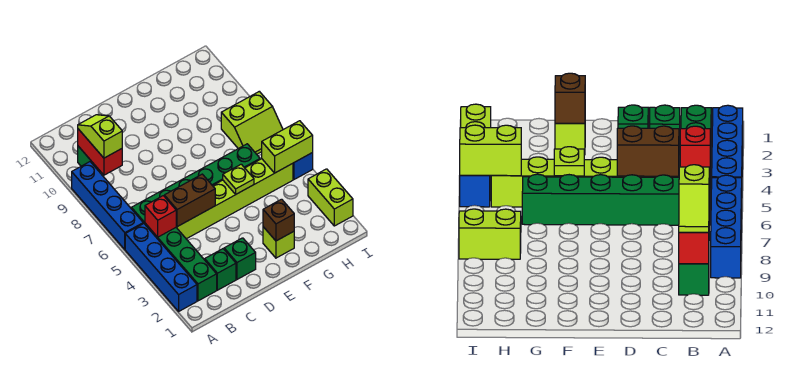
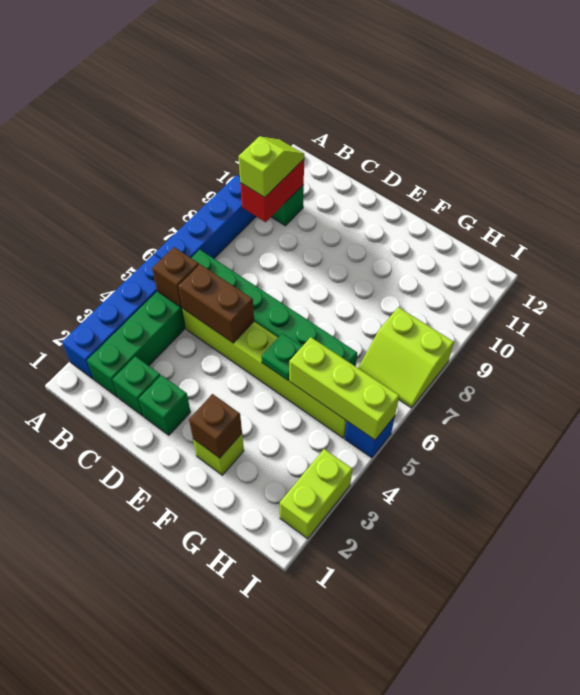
red 1x1 brick [145,196,176,237] -> brown 1x1 brick [152,247,199,307]
lime 1x1 plate [223,164,254,194] -> green 1x1 plate [261,333,302,380]
lime 1x2 brick [262,121,313,173] -> lime 1x3 brick [289,337,399,440]

